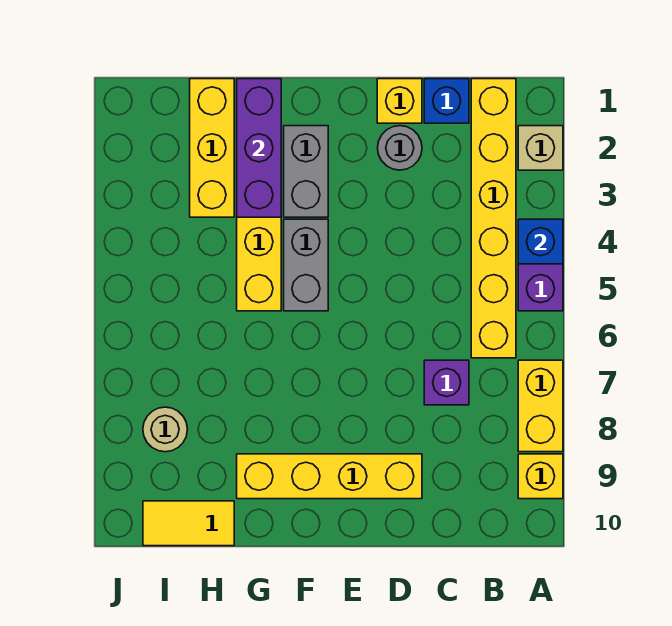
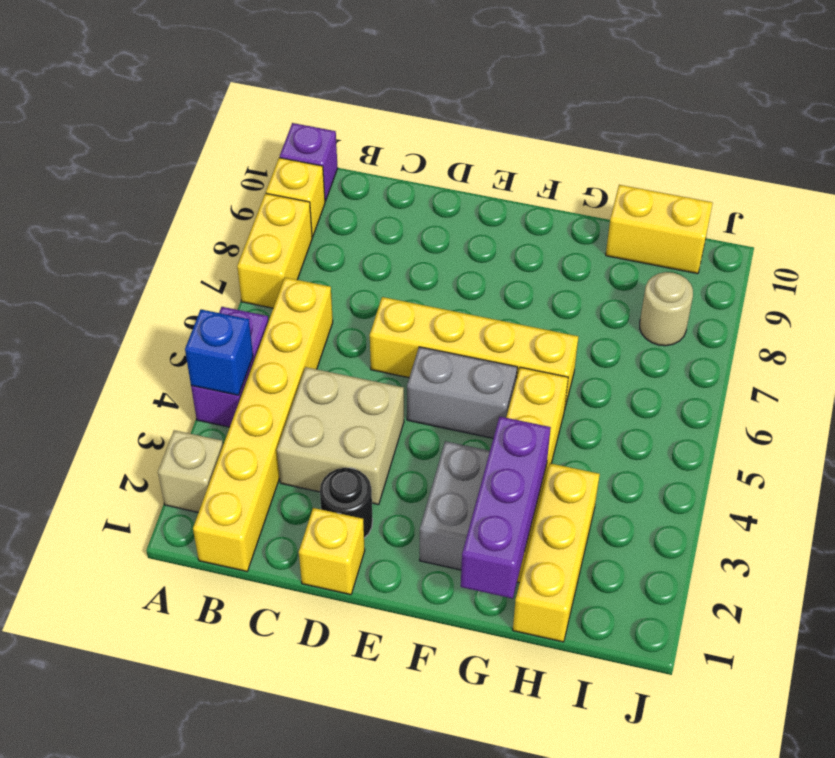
blue 1x1 brick [424,79,469,123] -> none
none -> tan 2x2 brick [277,367,404,505]
purple 1x1 brick [424,360,469,405] -> purple 1x1 brick moved to [280,123,338,201]
grey 1x1 round brick [378,126,422,170] -> black 1x1 round brick [320,468,373,538]
yellow 1x4 brick [237,454,422,499] -> yellow 1x4 brick moved to [370,297,578,407]
grey 1x2 brick [284,219,328,311] -> grey 1x2 brick turned to [407,347,517,438]
yellow 1x2 tile [143,501,234,546] -> yellow 1x2 brick [606,185,713,274]

